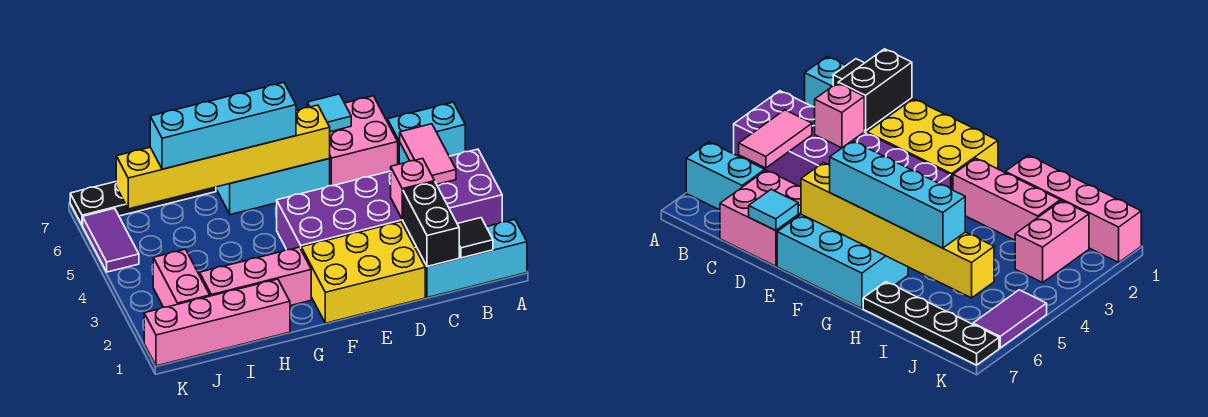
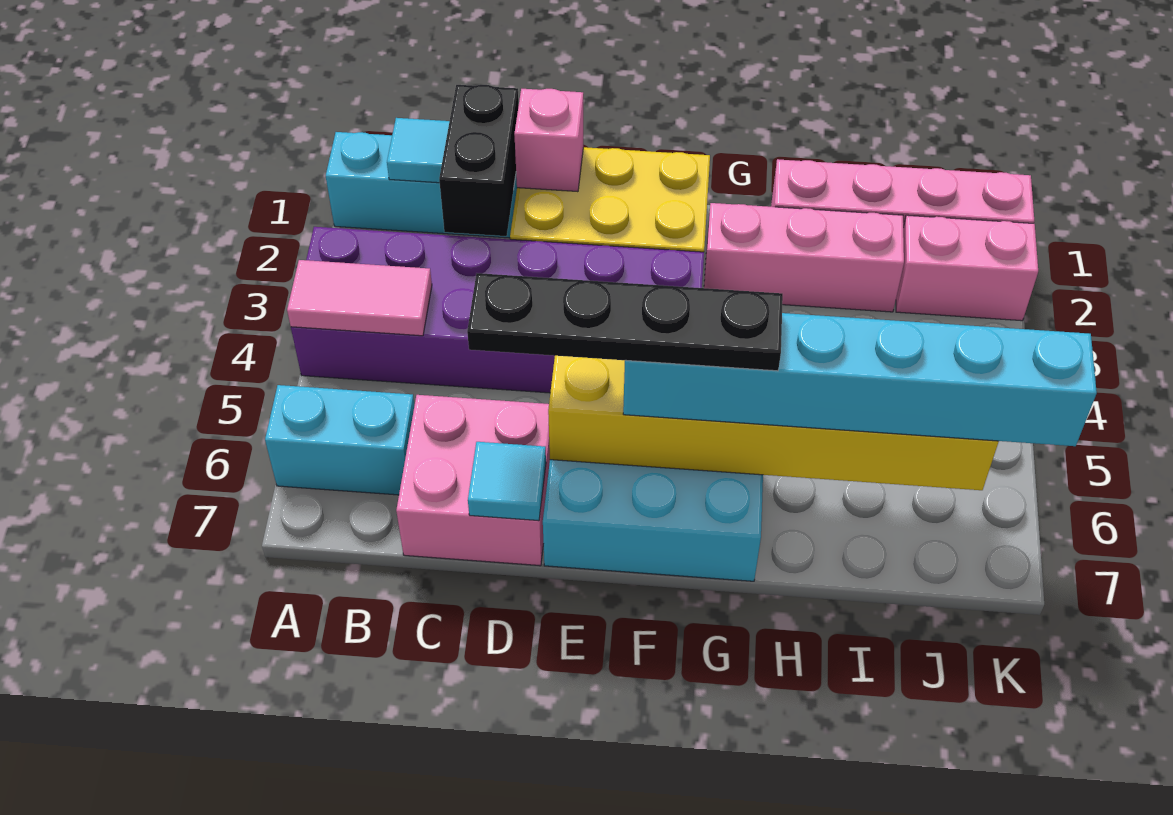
black 1x1 tile [458,218,493,258] -> cyan 1x1 tile [387,118,449,183]
pink 1x2 tile [400,124,456,184] -> pink 1x2 tile turned to [287,260,432,336]
pink 1x1 brick [391,158,435,220] -> pink 1x1 brick moved to [514,89,583,192]
cyan 1x4 brick [150,83,296,169] -> cyan 1x6 brick [623,313,1097,446]
black 1x4 plate [70,182,216,225] -> black 1x4 plate moved to [467,273,783,371]
pink 1x2 brick [153,249,210,307] -> pink 1x2 brick turned to [896,215,1038,321]
purple 1x2 tile [83,208,139,272] -> none

